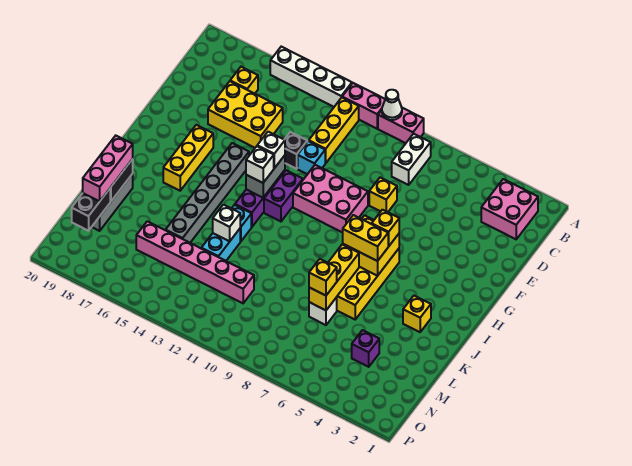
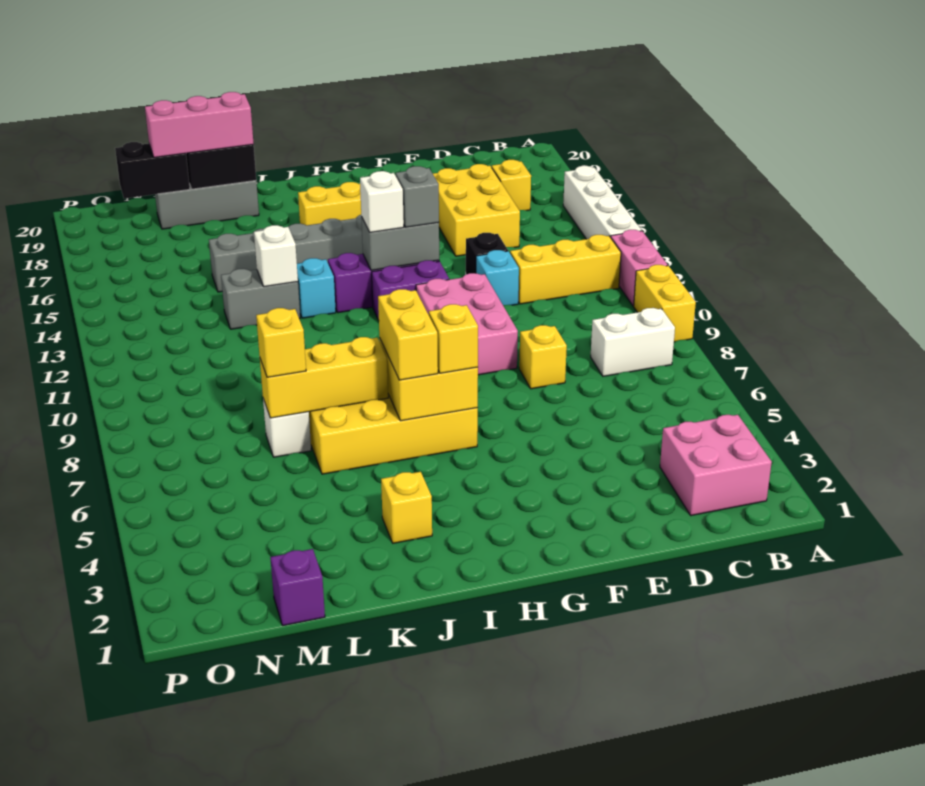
pink 1x2 brick [378,108,424,143] -> yellow 1x2 brick [634,265,696,342]
white 1x1 cone [382,90,402,120] -> none
white 1x1 brick [257,132,285,168] -> grey 1x1 brick [396,166,439,227]
cyan 1x2 brick [201,229,240,261] -> grey 1x2 brick [221,269,300,329]
purple 1x1 brick [352,330,379,367] -> purple 1x1 brick moved to [270,549,325,626]
pink 1x6 brick [136,221,254,303] -> none

